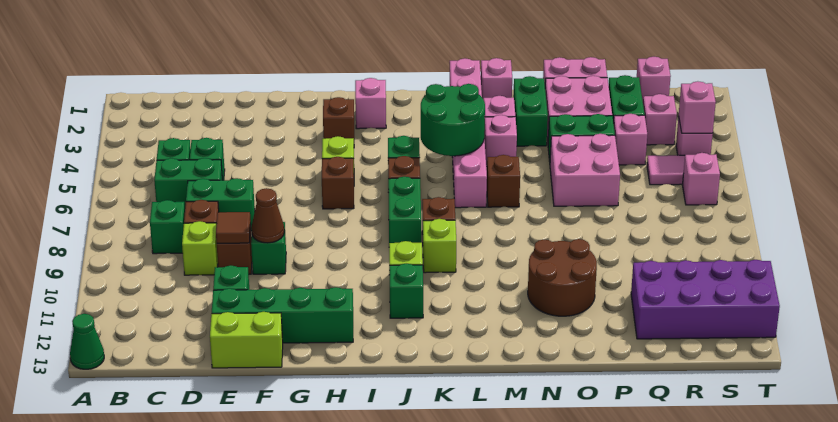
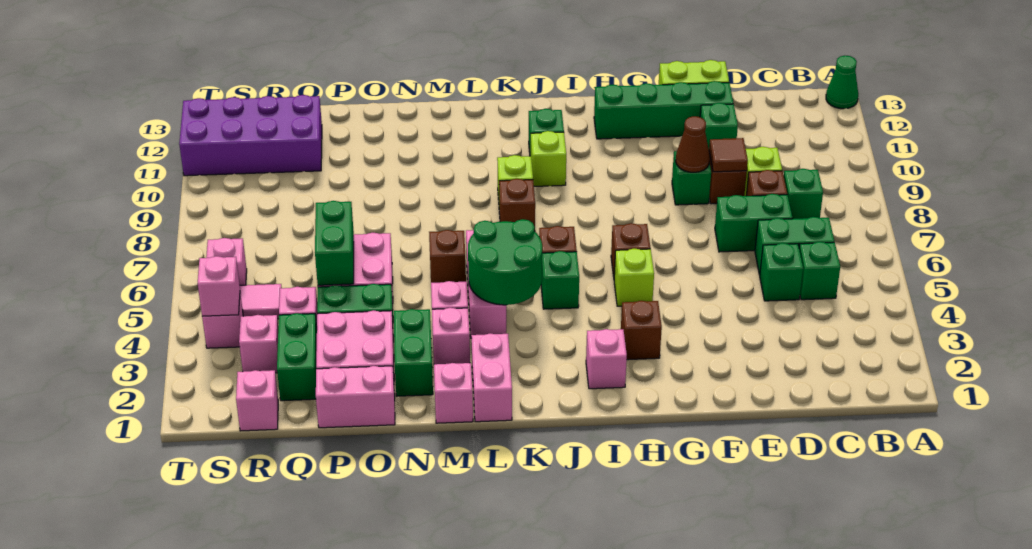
green 1x2 brick [388,176,421,243] -> green 1x2 brick moved to [315,201,354,285]
brown 2x2 round brick [528,239,597,316] -> none

